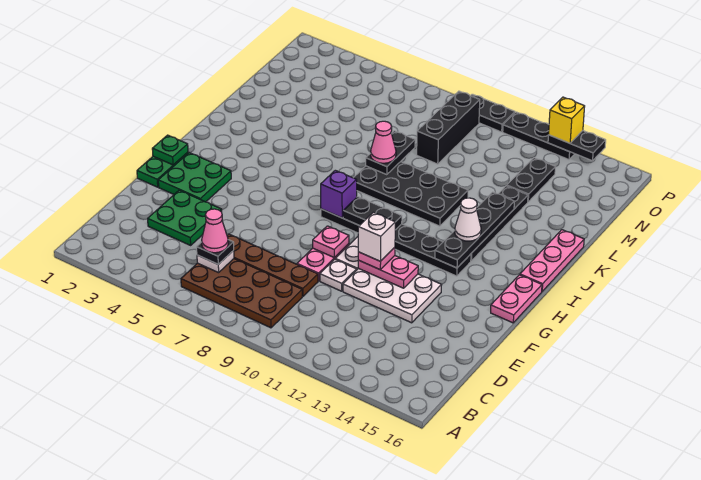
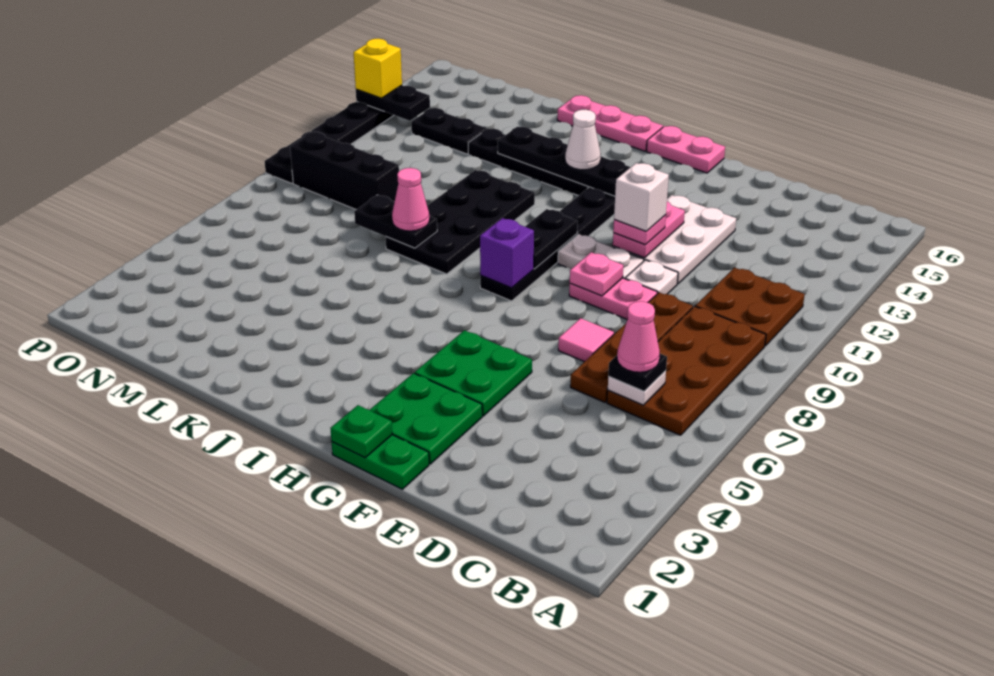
none -> brown 2x2 plate [695,268,805,346]
green 2x2 plate [148,190,222,245] -> green 2x2 plate moved to [415,330,532,416]
none -> pink 1x1 tile [558,318,614,362]
black 1x2 plate [548,131,606,161] -> black 1x2 plate turned to [356,85,430,121]

